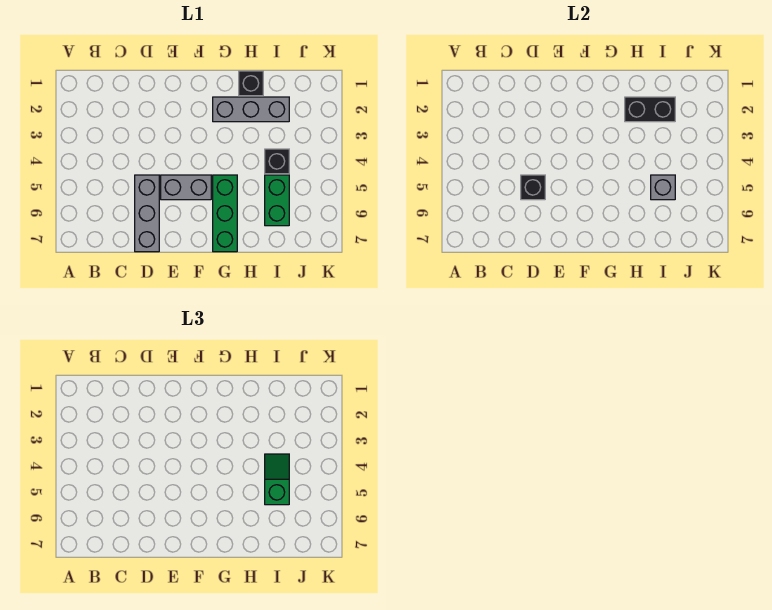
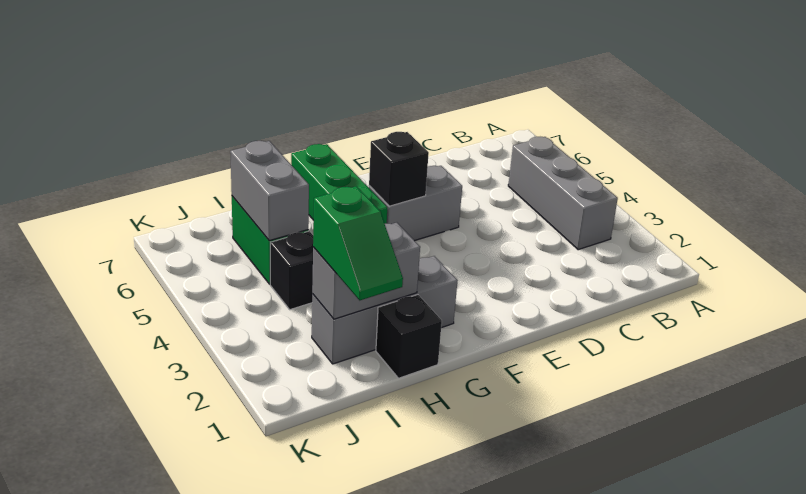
grey 1x3 brick [135,175,159,252] -> grey 1x3 brick moved to [508,137,618,250]
black 1x1 brick [521,175,545,200] -> black 1x1 brick moved to [369,132,429,206]
black 1x2 brick [625,97,675,122] -> grey 1x2 brick [312,223,420,319]
green 1x2 slope [265,454,289,505] -> green 1x2 slope moved to [313,186,403,300]
grey 1x1 brick [651,175,675,200] -> grey 1x2 brick [230,141,309,241]

